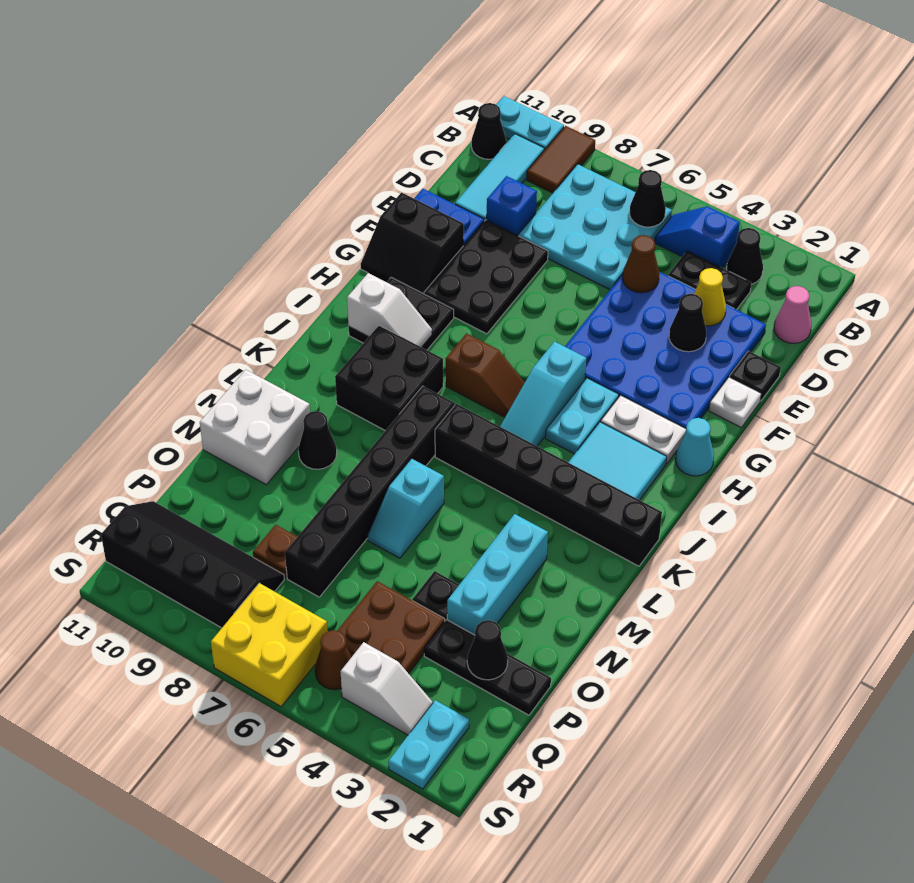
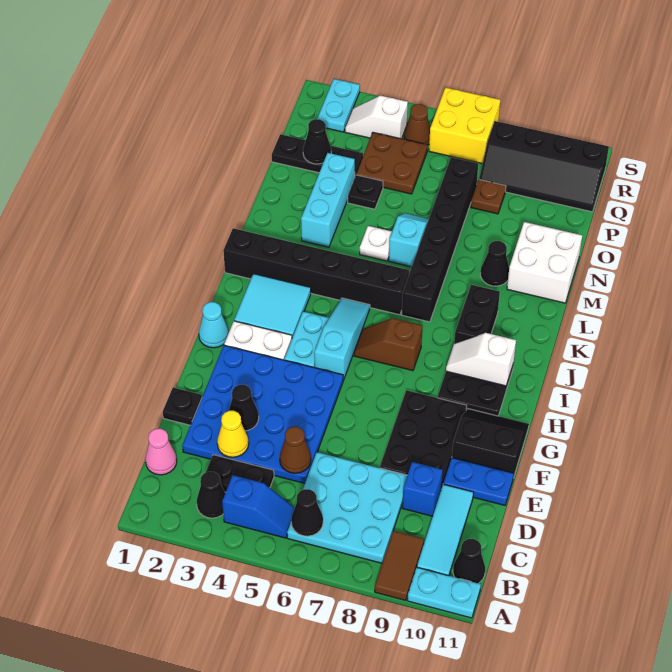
white 1x1 plate [709,377,761,427] -> white 1x1 plate moved to [360,226,392,261]
black 2x2 brick [335,325,443,431] -> black 1x2 brick [454,285,500,343]

